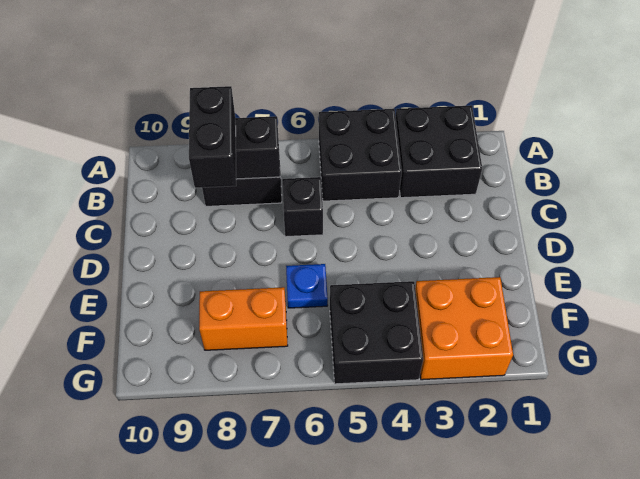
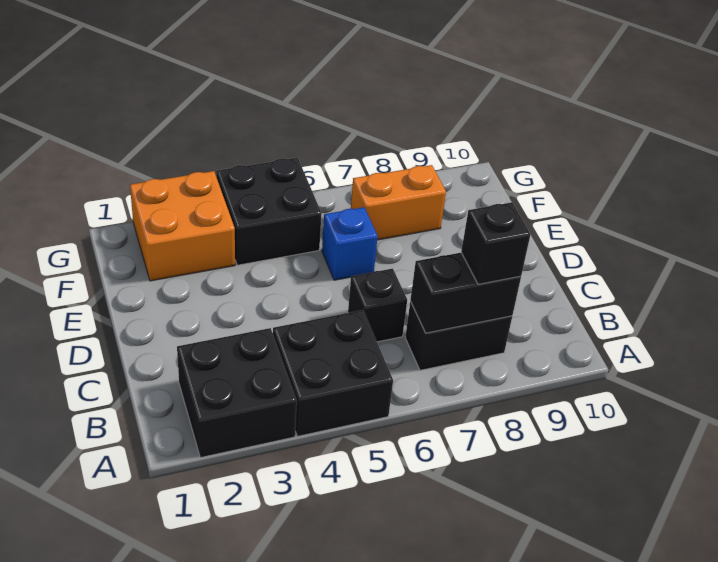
black 1x2 brick [189,86,236,188] -> black 1x1 brick [461,202,531,284]
blue 1x1 plate [286,264,328,308] -> blue 1x1 brick [322,207,378,280]

